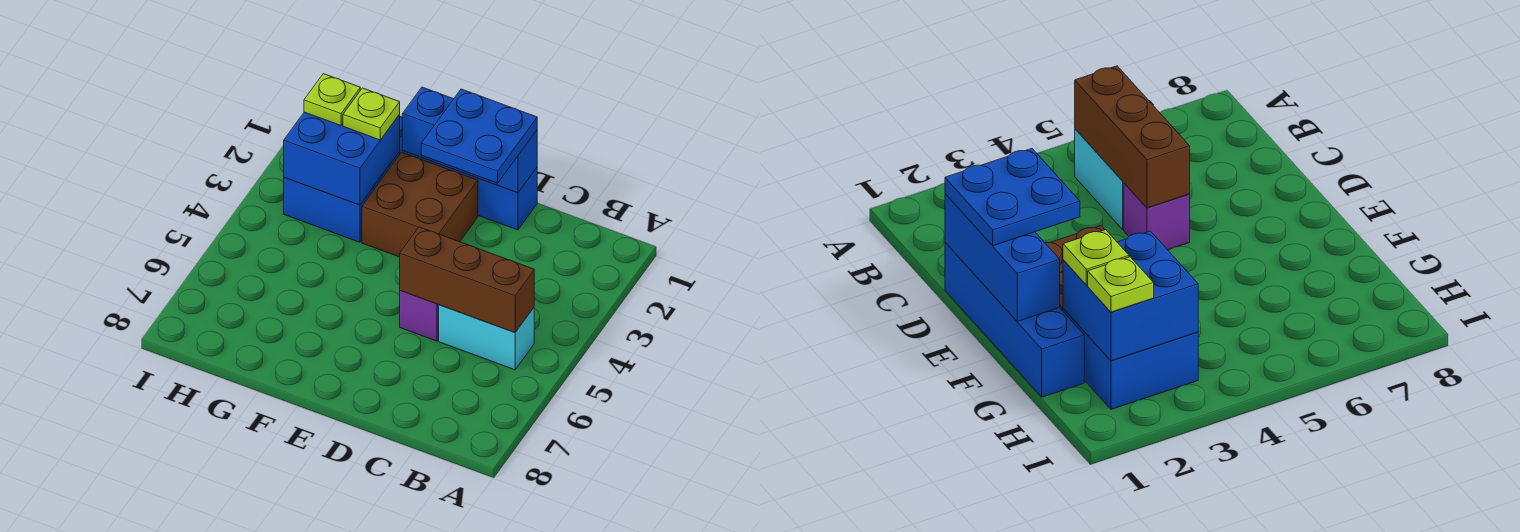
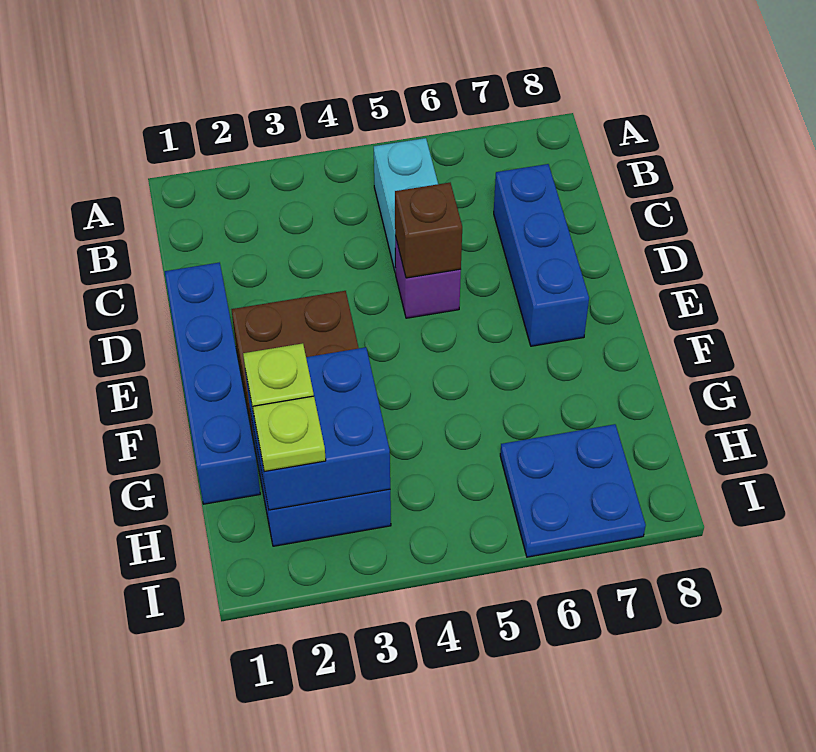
brown 1x3 brick [400,227,534,333] -> brown 1x1 brick [395,183,462,278]
blue 1x3 brick [402,87,537,193] -> blue 1x3 brick moved to [494,164,589,346]
blue 2x2 plate [421,89,537,183] -> blue 2x2 plate moved to [500,424,646,557]

